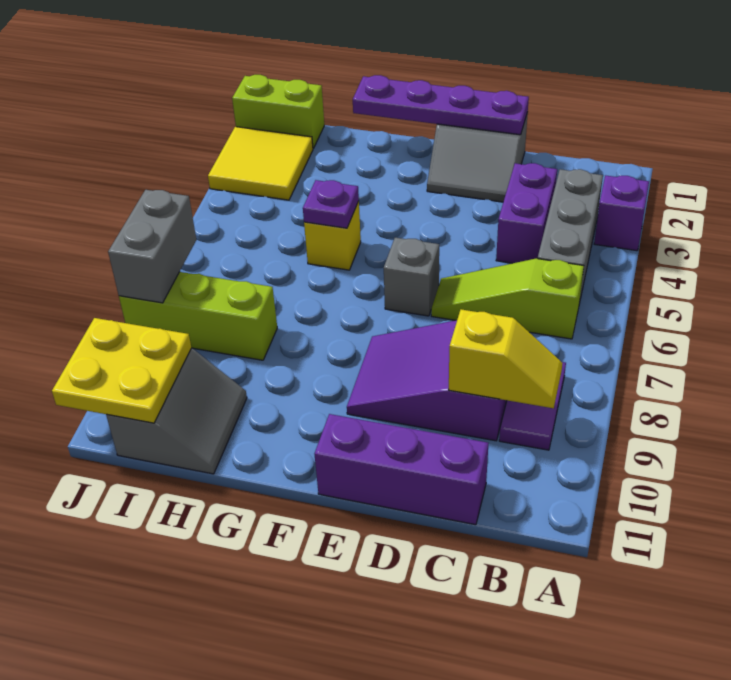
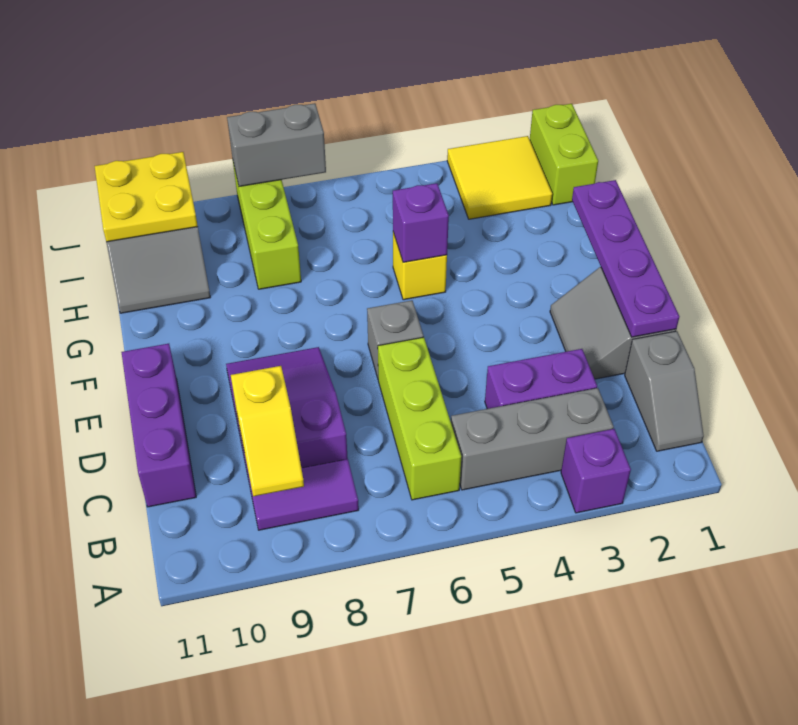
none -> grey 1x2 slope [625,331,704,451]
lime 1x3 slope [431,258,584,339] -> lime 1x3 brick [378,337,461,500]
purple 1x1 plate [303,180,359,228] -> purple 1x1 brick [393,183,449,262]

